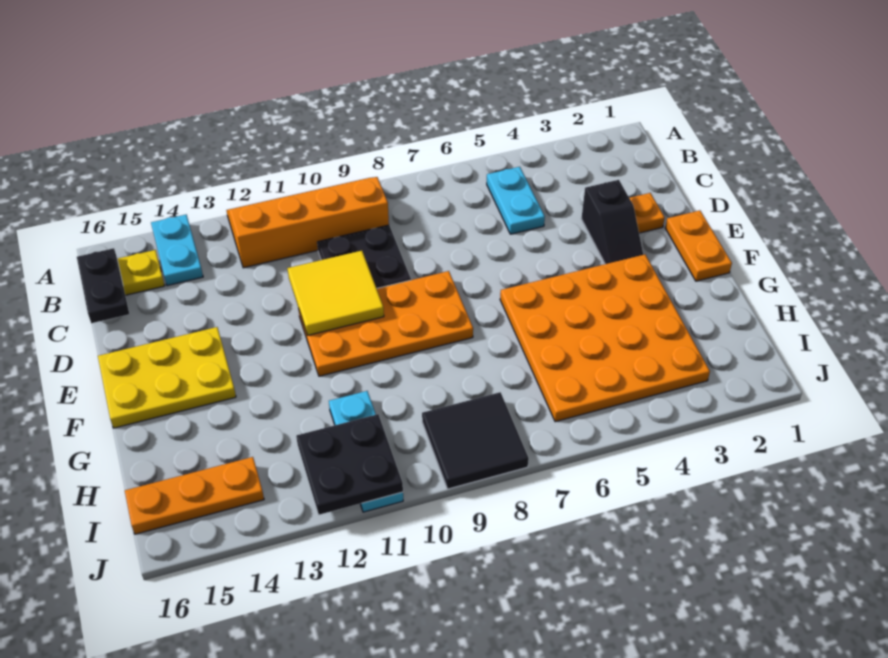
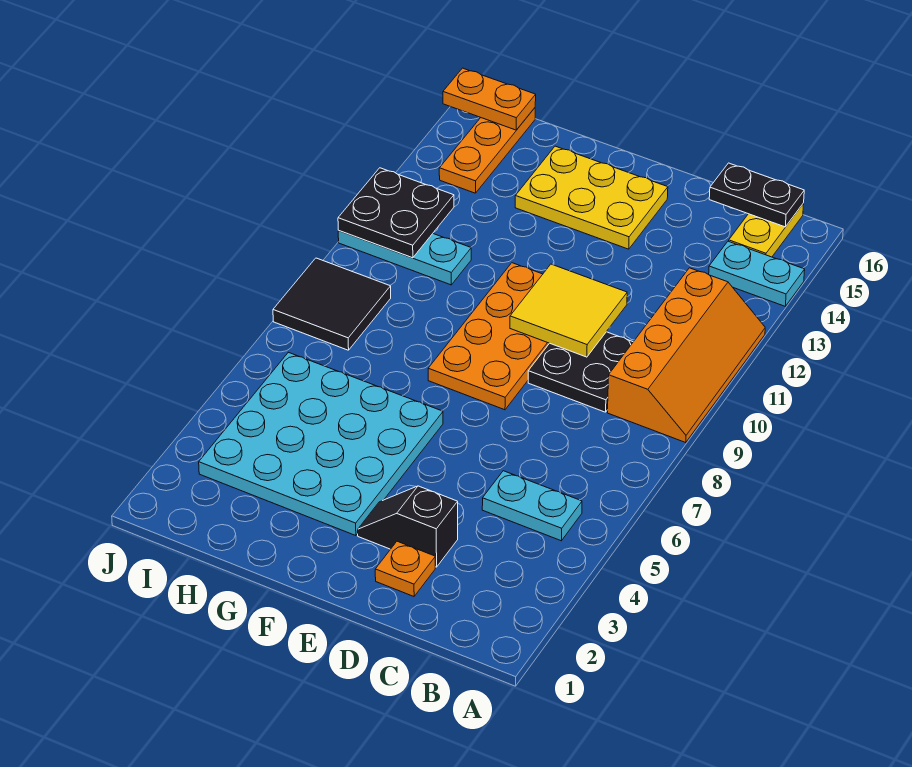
orange 1x2 plate [665,210,732,281] -> orange 1x2 plate moved to [443,68,536,130]
yellow 2x3 plate [98,327,236,428] -> yellow 2x3 plate turned to [515,146,668,249]
orange 4x4 plate [500,255,710,422] -> cyan 4x4 plate [199,352,443,536]

